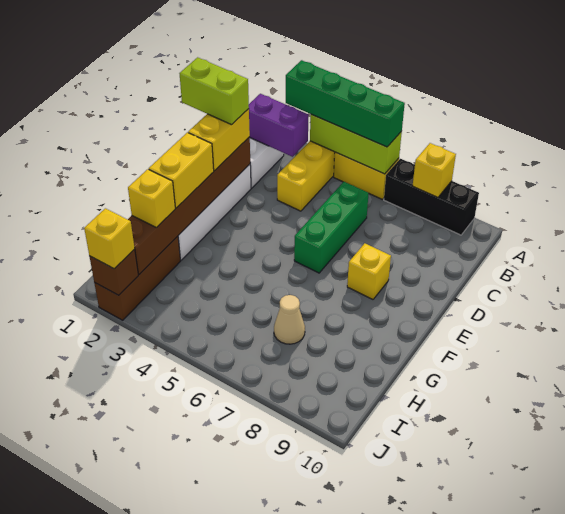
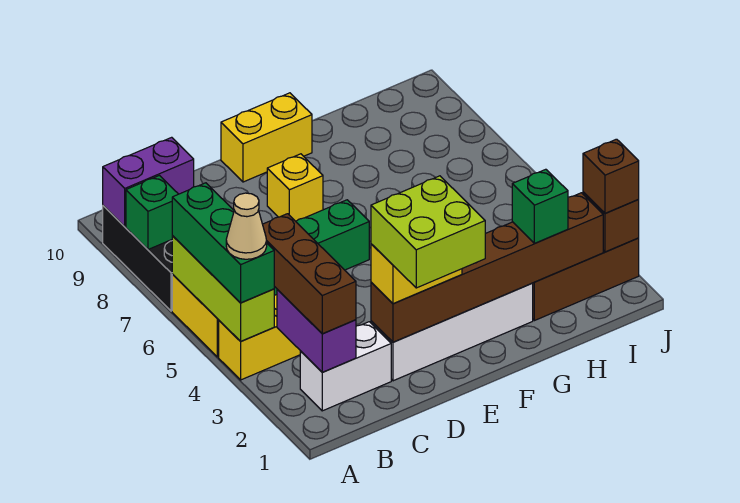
green 1x4 brick [286,60,405,147] -> green 1x3 brick [172,183,274,303]
yellow 1x1 brick [413,143,456,197] -> green 1x1 brick [126,176,178,249]
none -> purple 1x2 brick [103,137,194,227]
none -> brown 1x3 brick [263,214,356,334]
lime 1x2 brick [179,57,249,125] -> lime 2x2 brick [371,176,485,288]
yellow 1x2 brick [149,132,214,208] -> yellow 1x2 brick moved to [221,93,312,182]
yellow 1x1 brick [128,169,175,228] -> green 1x1 brick [512,169,568,243]
tan 1x1 cone [274,295,305,344] -> tan 1x1 cone moved to [226,193,267,259]
yellow 1x1 brick [84,208,135,269] -> brown 1x1 brick [583,139,639,213]

